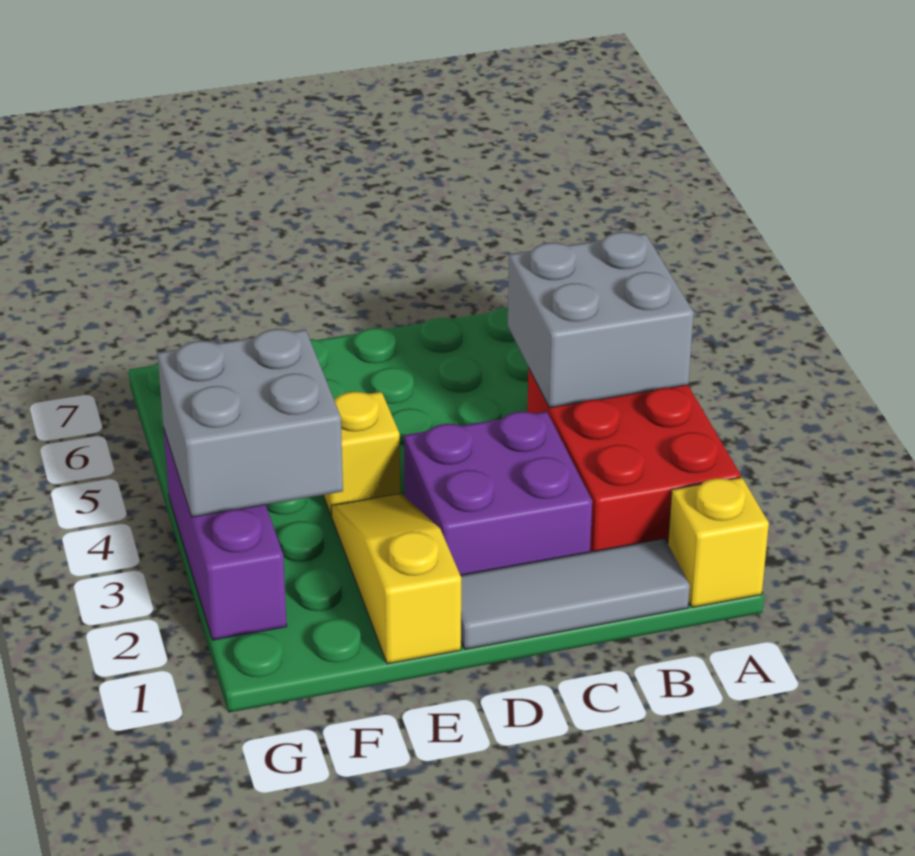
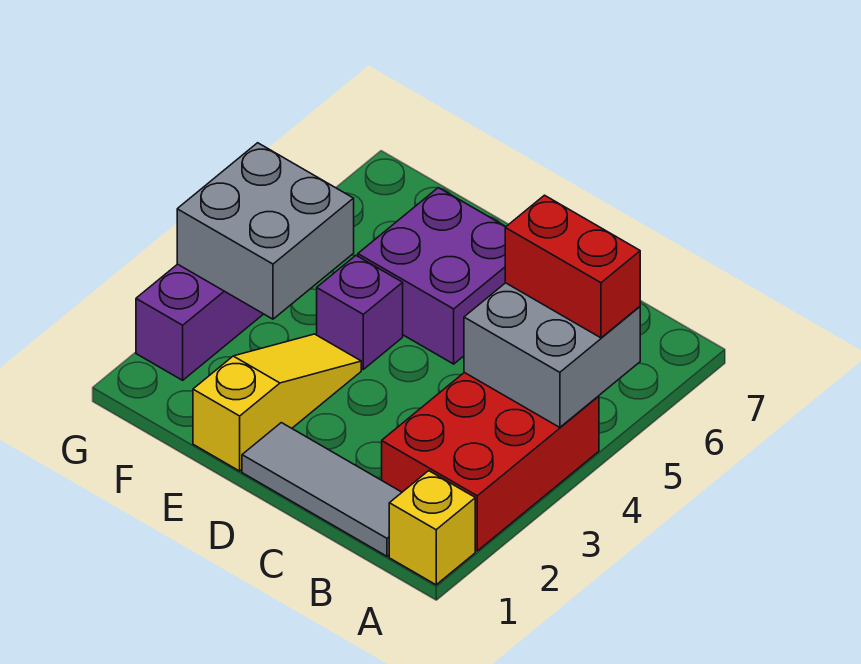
none -> red 1x2 brick [505,195,640,338]
purple 2x2 brick [404,411,592,575] -> purple 2x2 brick moved to [358,188,506,364]
yellow 1x1 brick [323,392,400,516] -> purple 1x1 brick [317,256,403,369]

